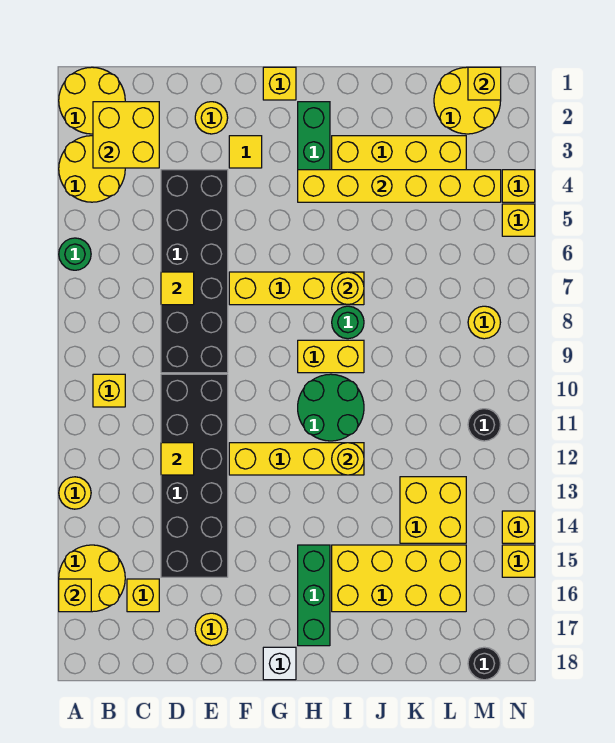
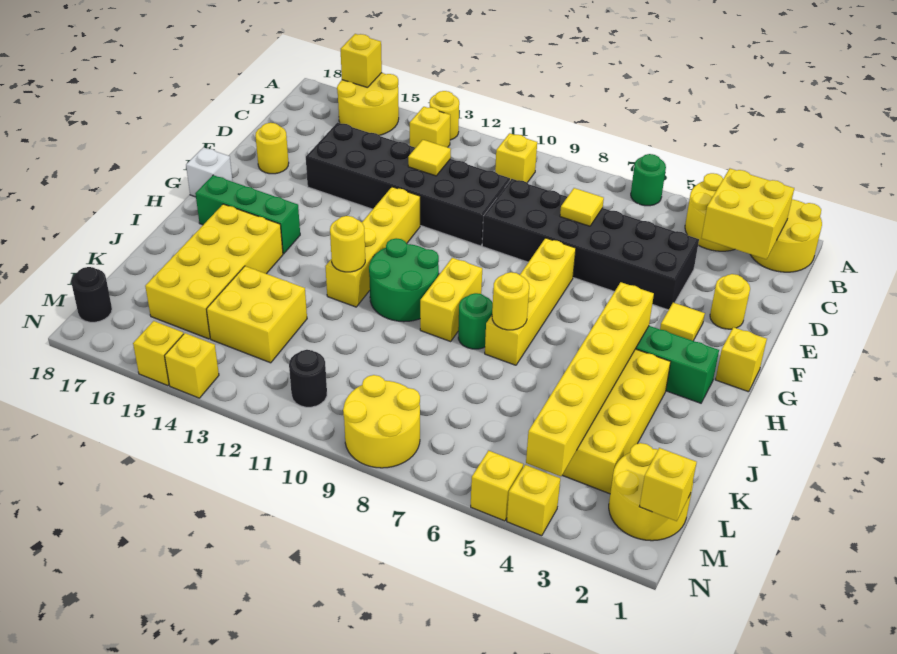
yellow 1x1 brick [127,579,159,612] -> yellow 1x1 brick moved to [410,107,450,148]
yellow 1x1 round brick [468,306,500,339] -> yellow 2x2 round brick [343,375,420,468]

